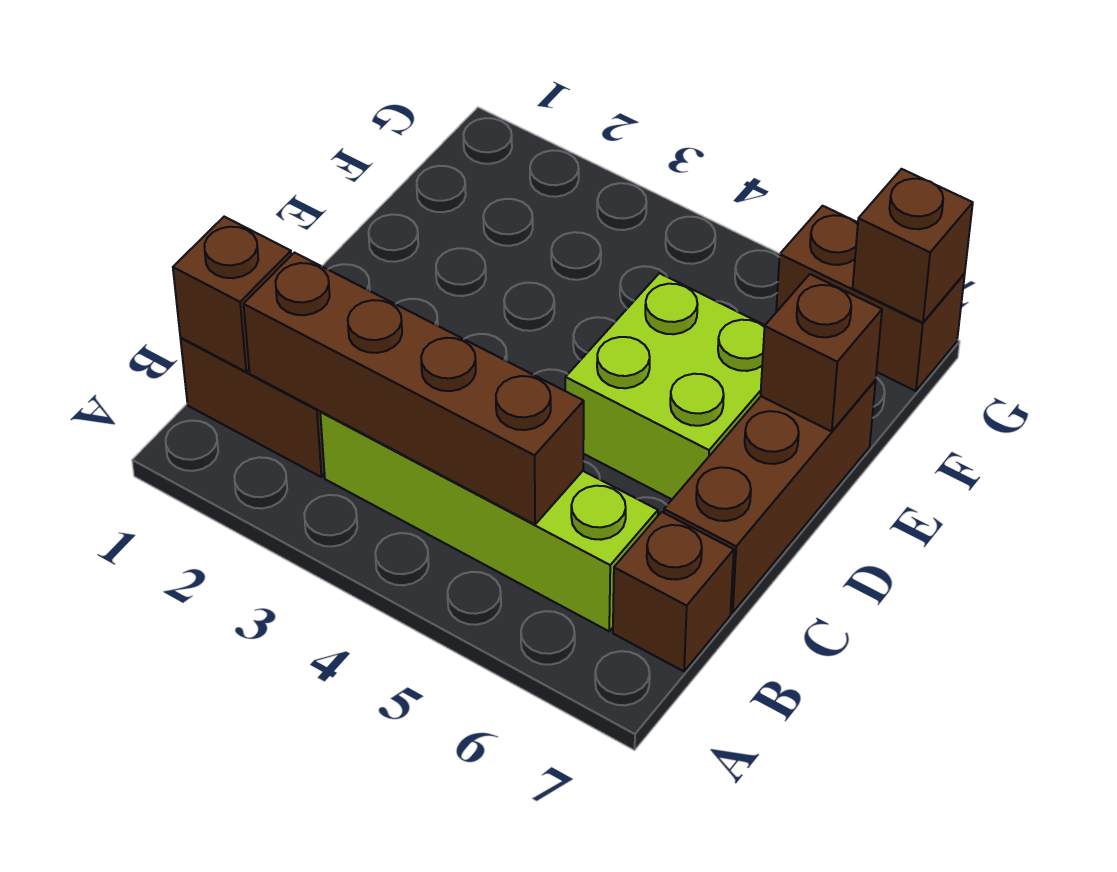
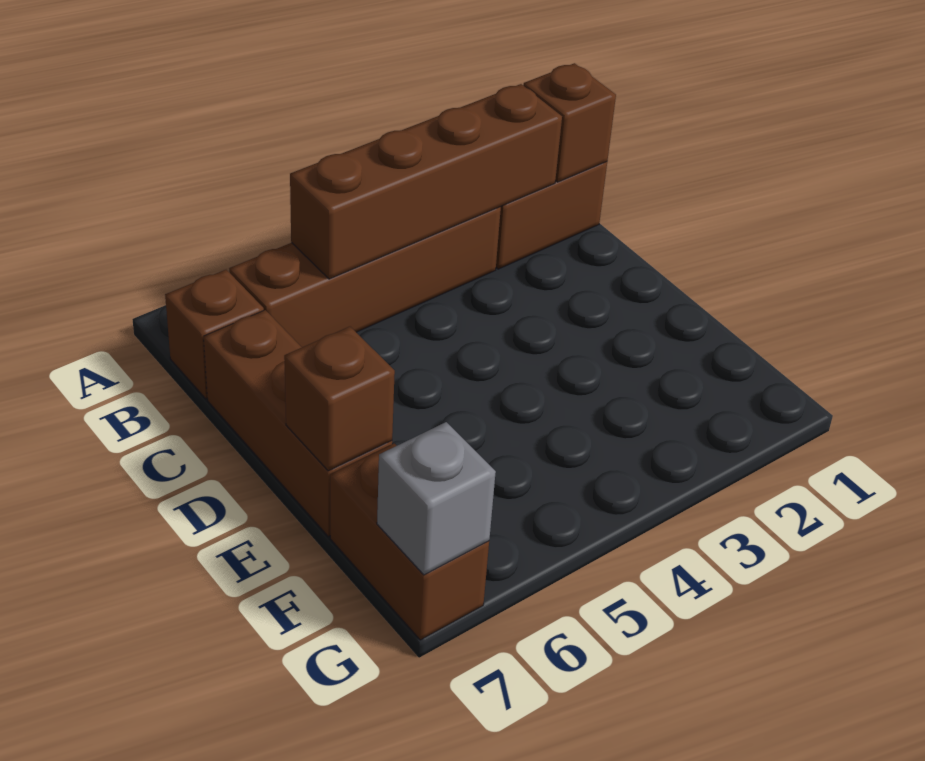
lime 1x4 brick [320,412,658,631] -> brown 1x4 brick [229,207,501,347]
lime 2x2 brick [565,273,765,499] -> none
brown 1x2 brick [776,206,965,391] -> brown 1x2 brick turned to [330,443,489,640]
brown 1x1 brick [853,169,973,323] -> grey 1x1 brick [377,422,496,575]

